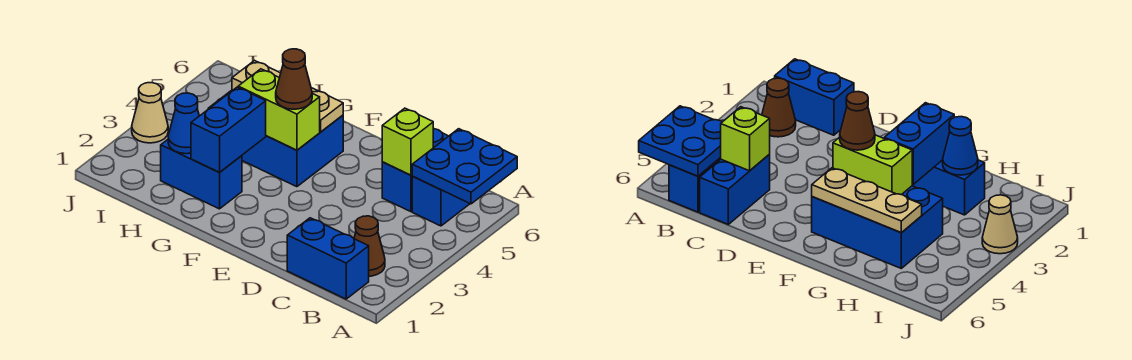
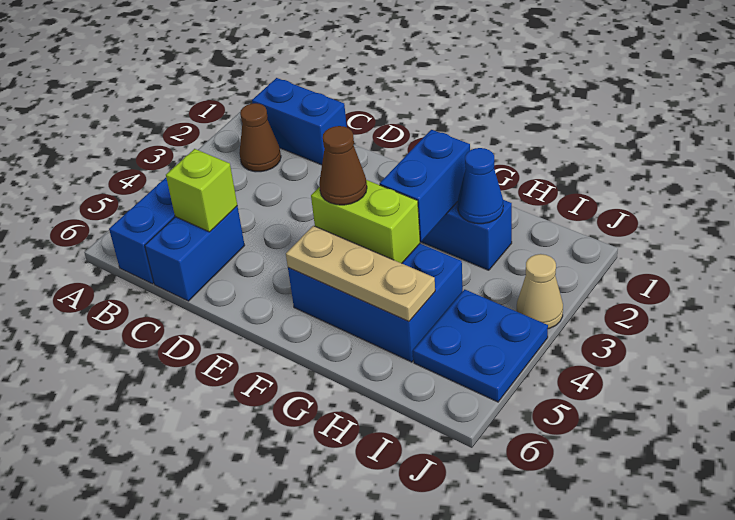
blue 2x2 plate [412,129,517,204] -> blue 2x2 plate moved to [413,289,548,402]

